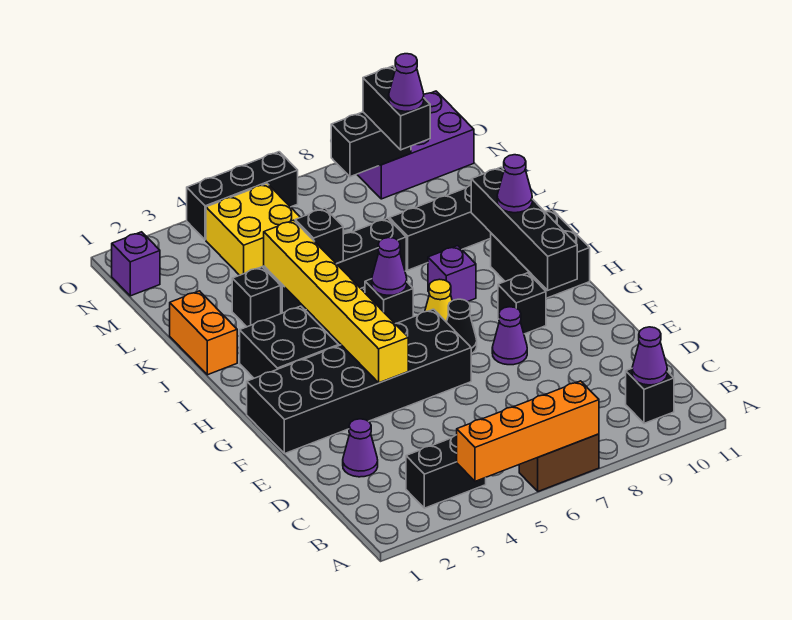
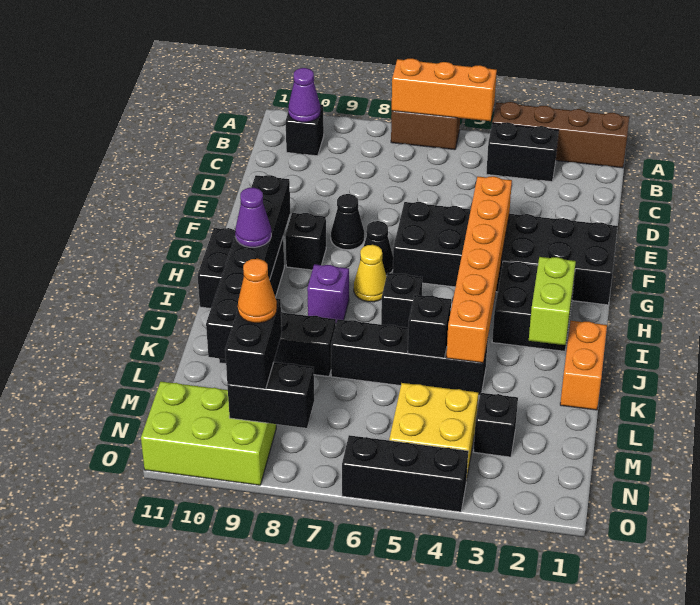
none -> brown 1x4 brick [492,102,629,168]
orange 1x4 brick [457,381,599,481] -> orange 1x3 brick [392,58,497,121]
purple 1x1 cone [343,419,378,477] -> none
yellow 1x6 brick [264,220,408,383] -> orange 1x6 brick [446,176,512,363]
purple 1x1 cone [492,307,527,365] -> black 1x1 cone [331,194,364,250]
black 1x4 brick [471,167,577,290] -> black 1x6 brick [206,175,290,359]
none -> lime 1x2 brick [529,257,576,345]
purple 1x1 cone [372,238,407,295] -> none
black 1x1 brick [232,267,281,327] -> black 1x1 brick moved to [474,392,518,457]
purple 1x1 cone [389,54,424,112] -> orange 1x1 cone [238,259,277,323]
purple 1x1 brick [112,232,160,296] -> none
purple 2x3 brick [357,91,474,199] -> lime 2x3 brick [141,382,276,485]

